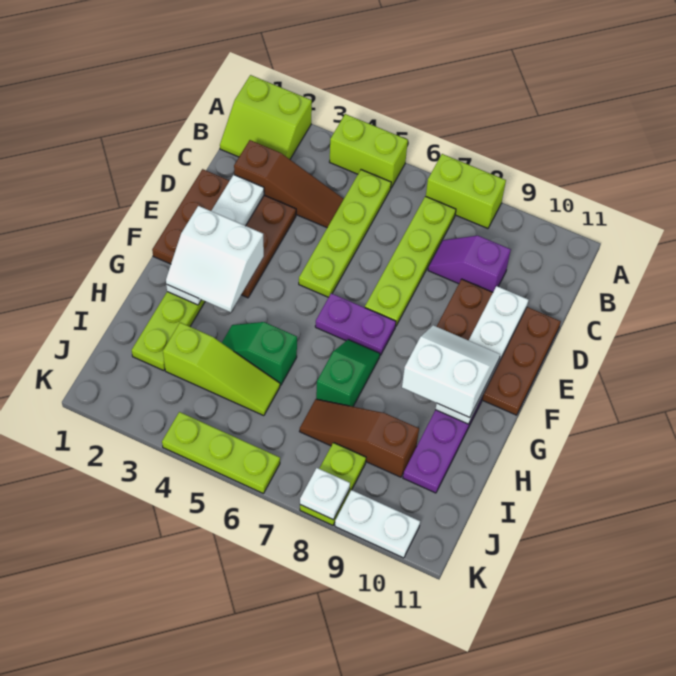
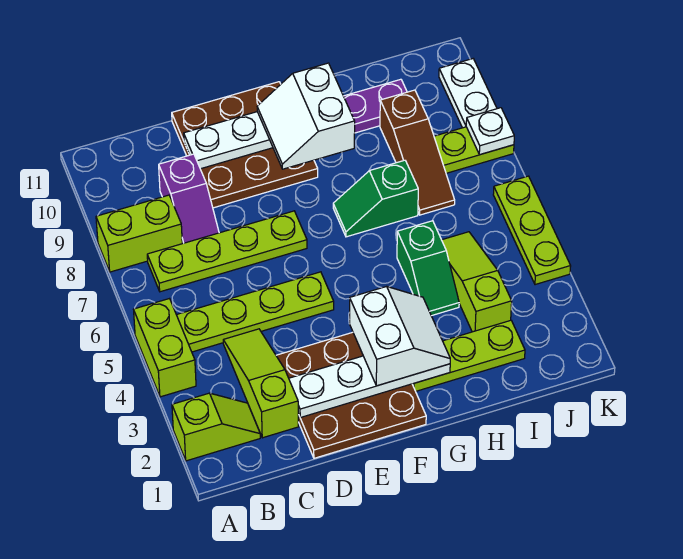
lime 2x2 slope [220,75,312,159] -> lime 1x2 slope [172,393,260,461]
lime 1x2 brick [426,154,506,229] -> lime 1x2 brick turned to [96,195,182,272]
brown 1x3 slope [234,140,344,228] -> lime 1x3 slope [223,329,299,438]
purple 1x2 plate [315,293,396,355] -> none

